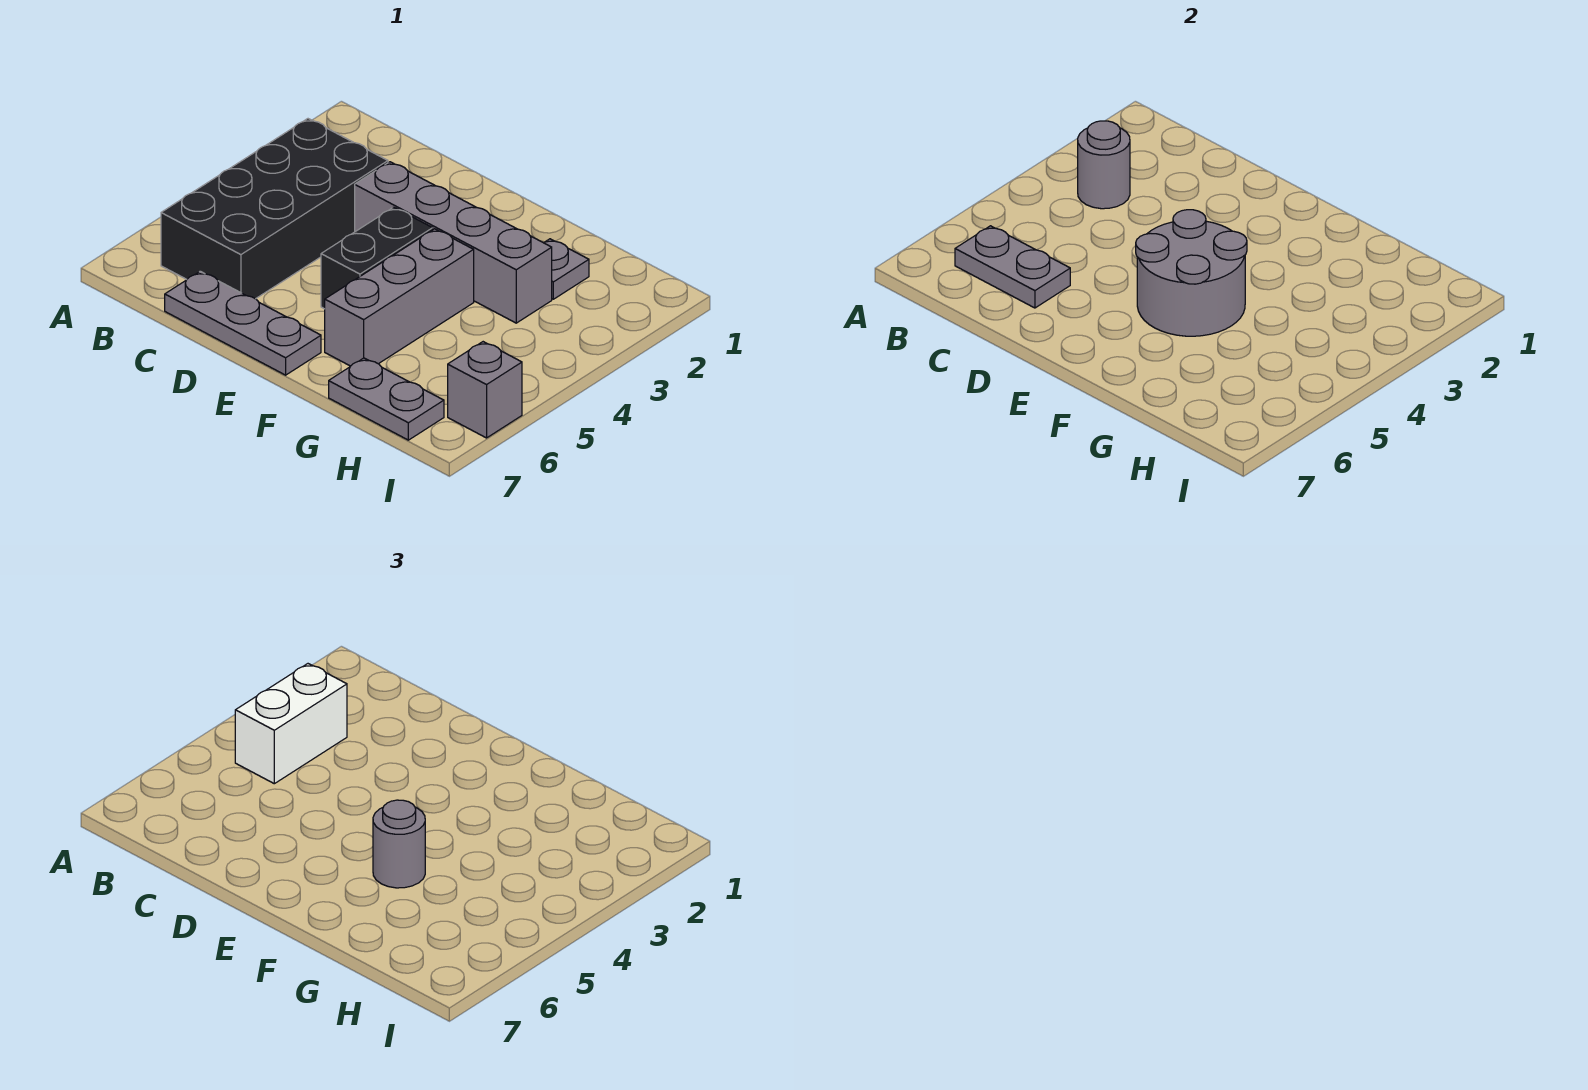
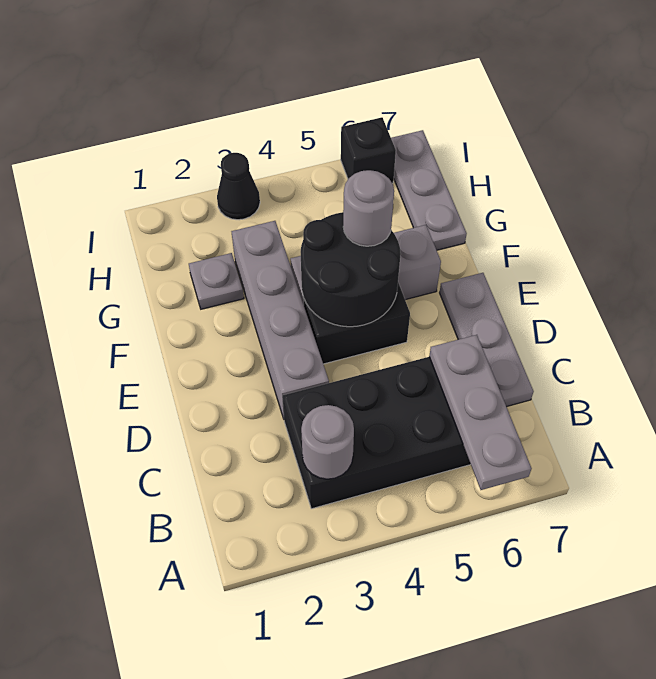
white 1x2 brick [235,664,347,784] -> none
grey 1x2 plate [955,226,1070,308] -> grey 1x3 plate [429,335,532,490]
grey 2x2 round brick [1136,210,1247,336] -> black 2x2 round brick [301,212,401,327]
grey 1x2 plate [329,358,444,440] -> grey 1x3 plate [391,130,467,250]
none -> black 1x1 cone [217,153,260,220]
grey 1x1 brick [448,342,522,438] -> black 1x1 brick [341,117,396,183]

